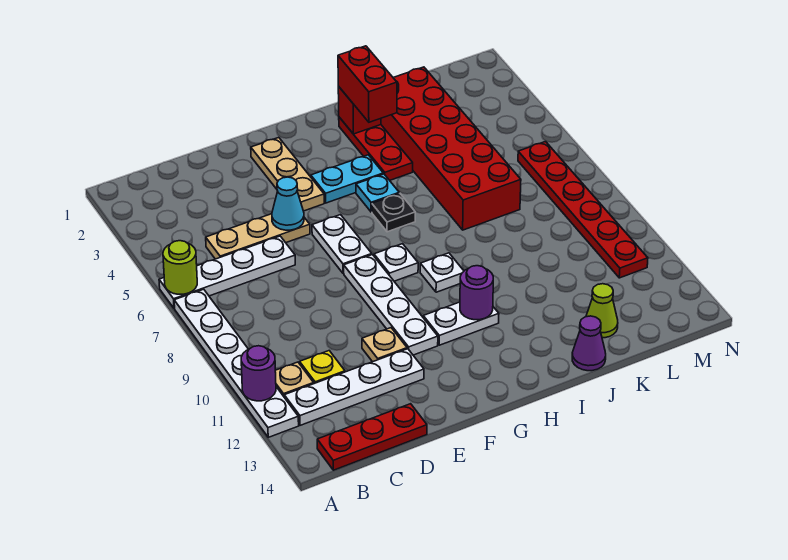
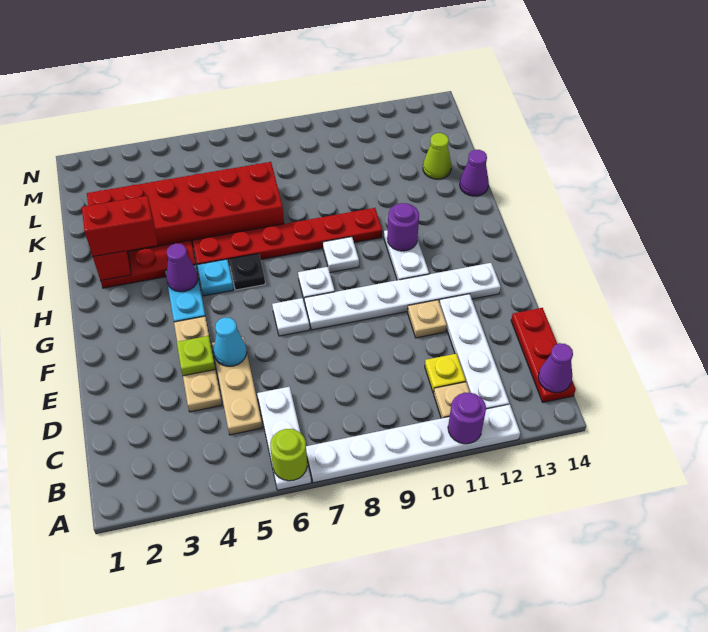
white 1x4 plate [159,236,295,309] -> white 1x3 plate [257,387,311,490]
none -> purple 1x1 cone [538,343,573,393]
none -> lime 1x1 plate [177,336,215,376]
tan 1x3 plate [251,137,324,211] -> tan 1x3 plate turned to [174,316,222,412]
white 1x2 plate [312,215,372,274] -> white 1x1 plate [272,298,310,336]
white 1x4 plate [344,255,438,355] -> white 1x6 plate [305,263,501,330]
none -> purple 1x1 cone [166,243,198,292]
red 1x6 plate [518,142,648,278] -> red 1x6 plate moved to [193,208,382,265]

